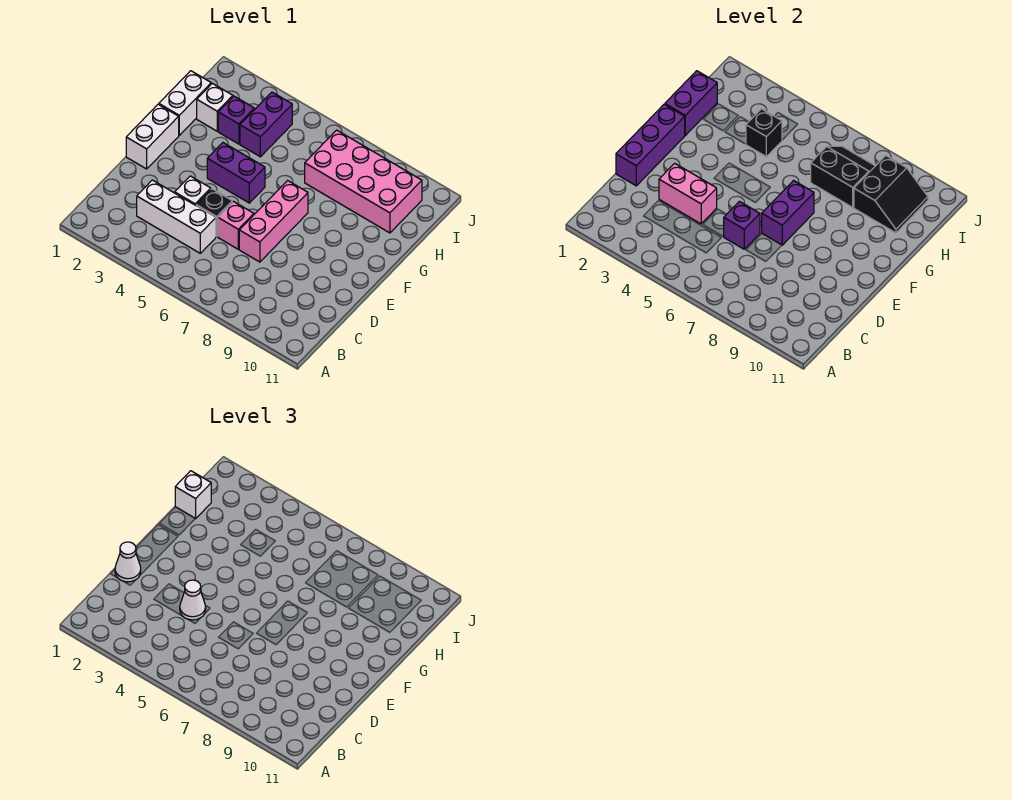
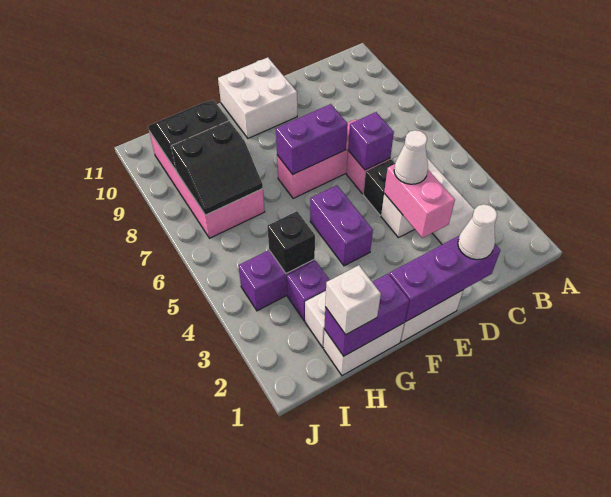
none -> white 2x2 brick [218,57,297,138]
black 2x2 slope [811,146,875,207] -> black 2x2 slope turned to [171,121,263,215]

